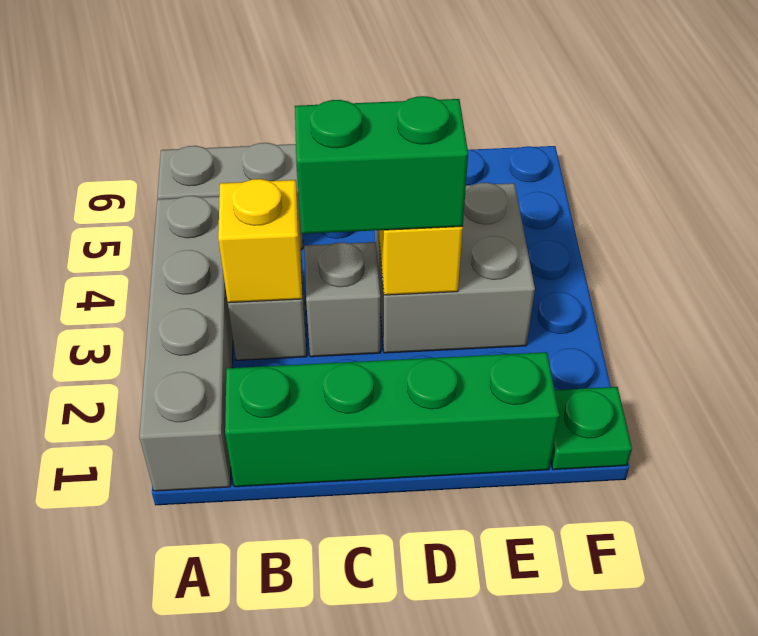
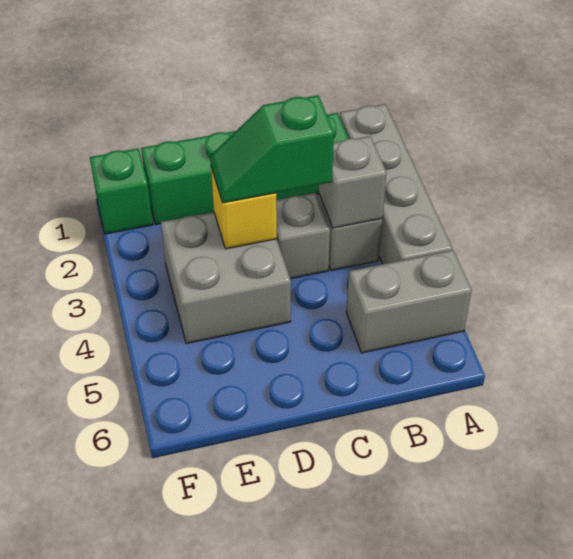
yellow 1x1 brick [218,179,302,303] -> grey 1x1 brick [319,136,387,228]
green 1x2 brick [295,96,468,234] -> green 1x2 slope [210,95,334,203]
green 1x1 plate [551,387,632,470] -> green 1x1 brick [90,148,153,234]

